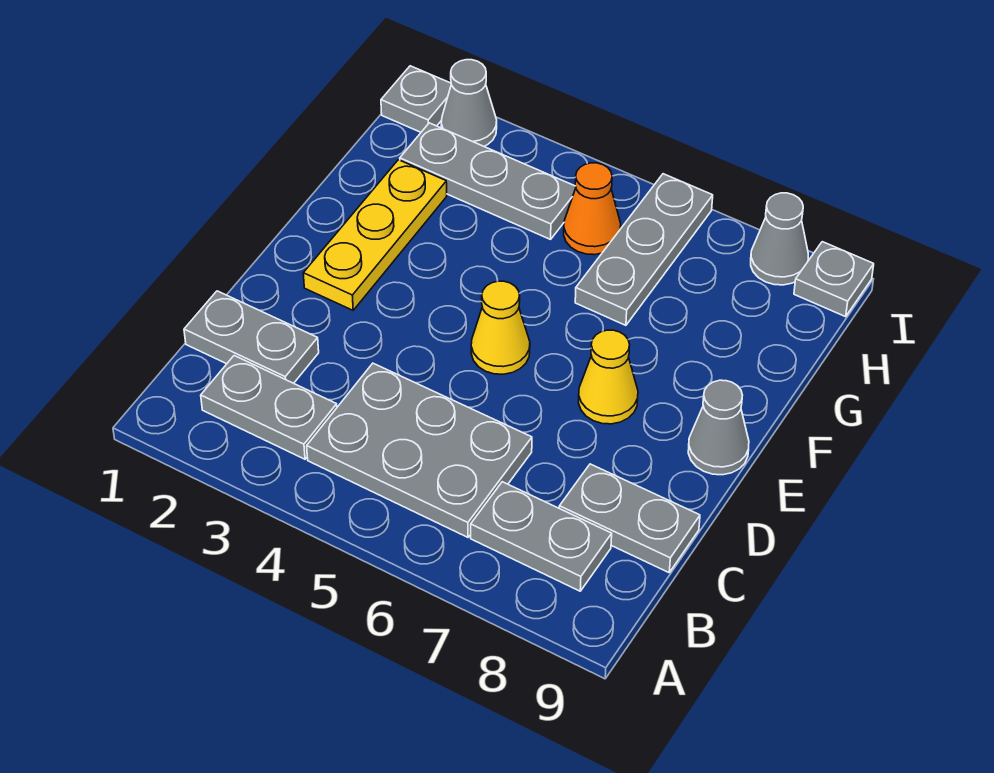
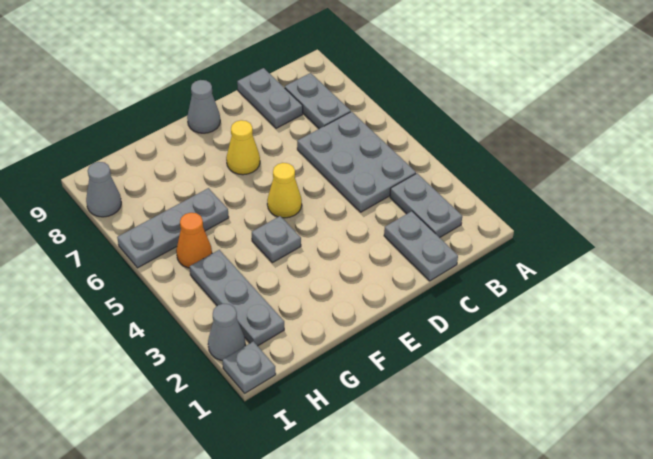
yellow 1x3 plate [303,160,447,310] -> none
grey 1x1 plate [794,242,874,317] -> grey 1x1 plate moved to [252,216,301,263]

